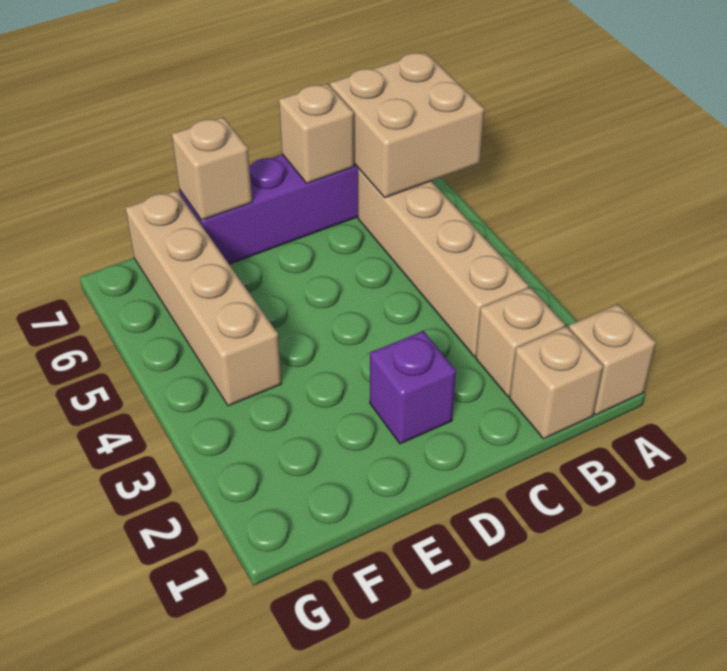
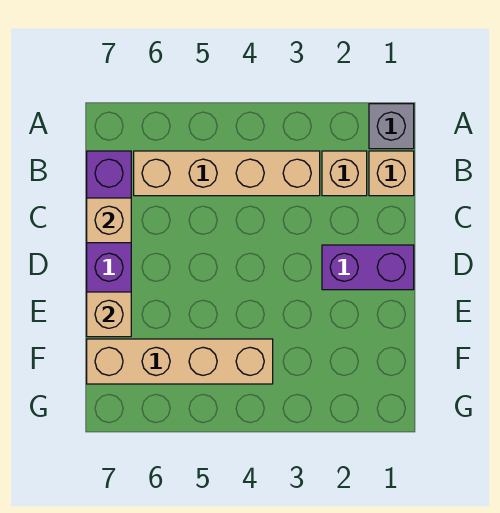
tan 1x1 brick [569,304,656,415] -> grey 1x1 brick [369,104,414,149]
tan 2x2 brick [330,52,484,198] -> none
purple 1x1 brick [370,331,456,444] -> purple 1x2 brick [322,245,414,290]

